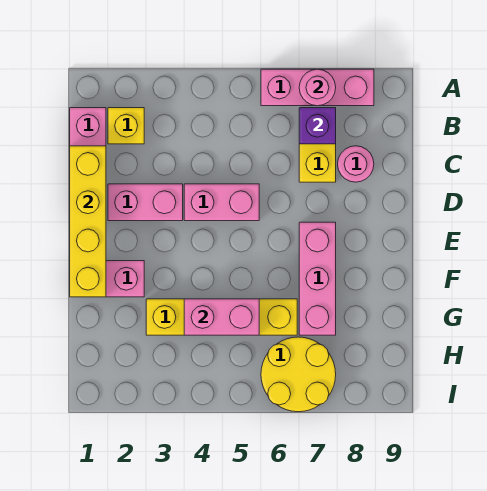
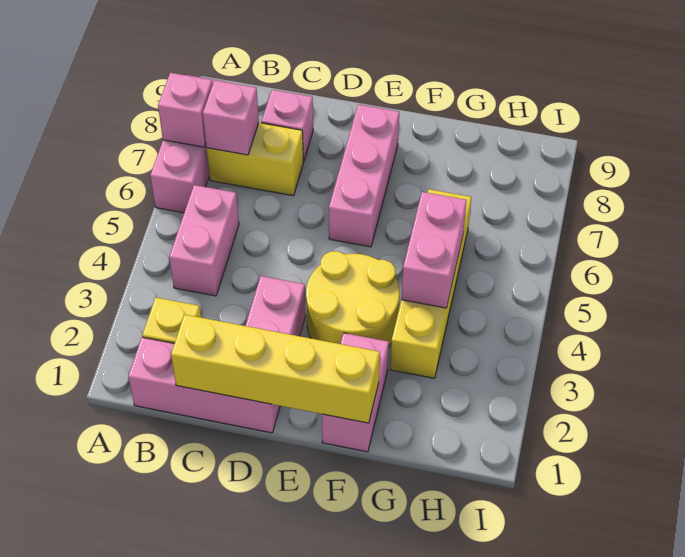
pink 1x1 round brick [299,69,336,106] -> pink 1x1 brick [158,73,213,147]
purple 1x1 brick [299,108,336,144] -> pink 1x1 brick [203,80,259,155]
pink 1x1 round brick [338,146,374,182] -> pink 1x1 brick [262,90,313,161]
pink 1x2 brick [184,184,259,221] -> pink 1x2 brick moved to [169,185,239,296]
pink 1x3 brick [299,222,336,335] -> pink 1x3 brick turned to [329,105,399,247]
yellow 2x2 round brick [261,337,336,412] -> yellow 2x2 round brick moved to [306,251,400,346]

